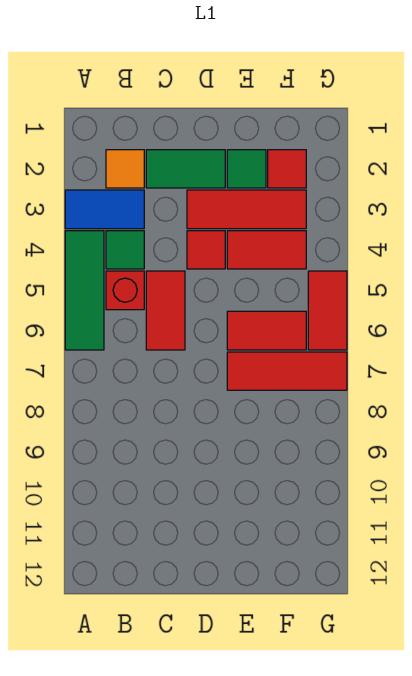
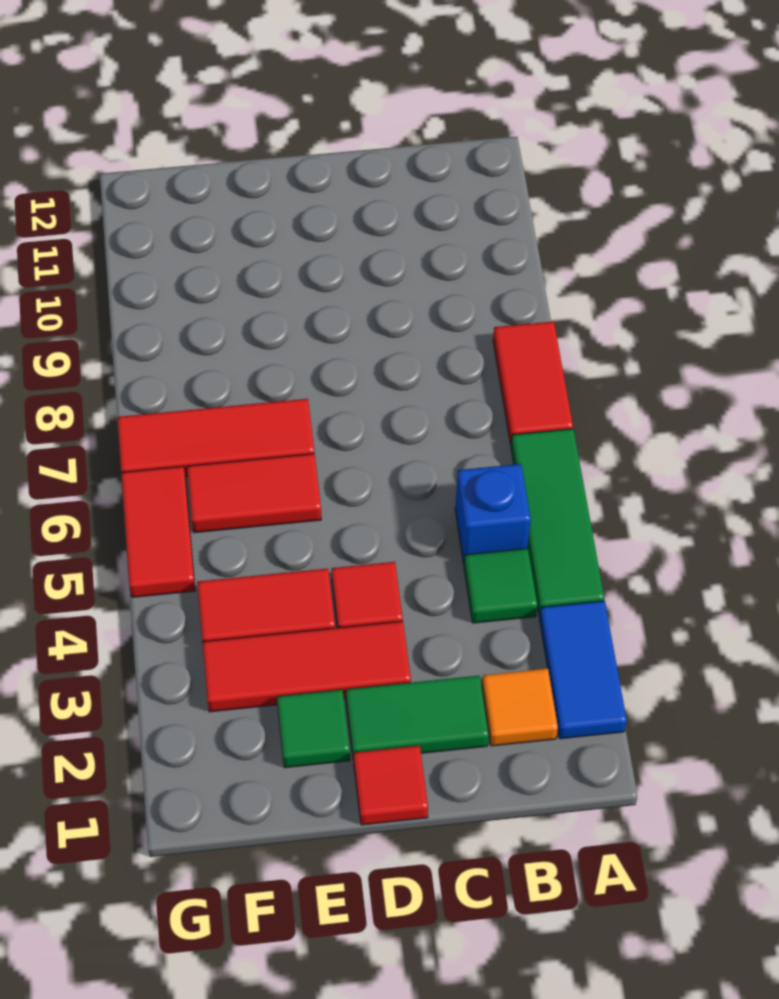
blue 1x2 tile [65,190,144,229] -> blue 1x2 tile turned to [540,601,627,739]
red 1x1 brick [106,271,144,310] -> blue 1x1 brick [455,464,531,564]
red 1x2 tile [146,271,185,350] -> red 1x2 tile moved to [493,321,573,445]
red 1x1 tile [268,150,306,188] -> red 1x1 tile moved to [353,746,428,825]

